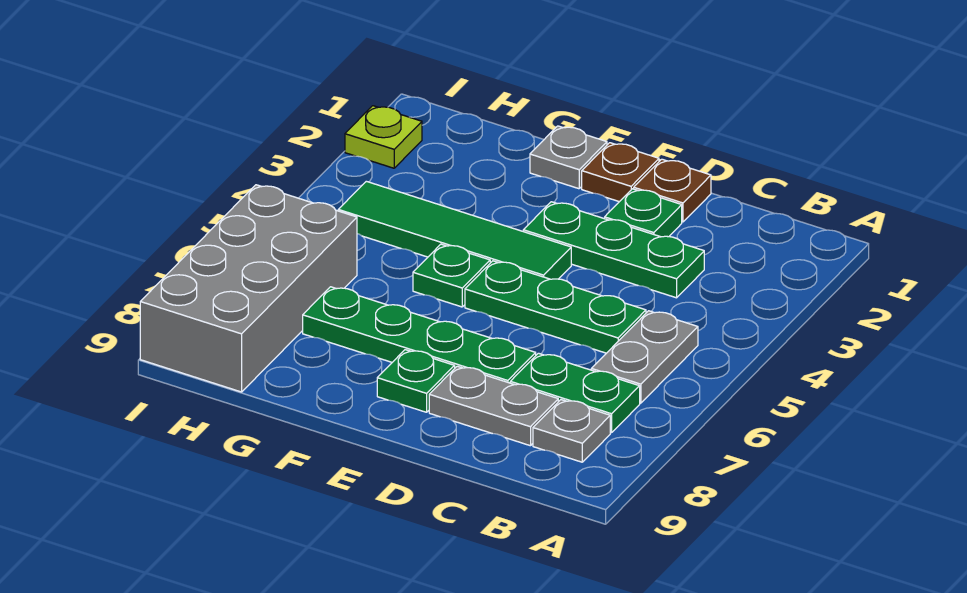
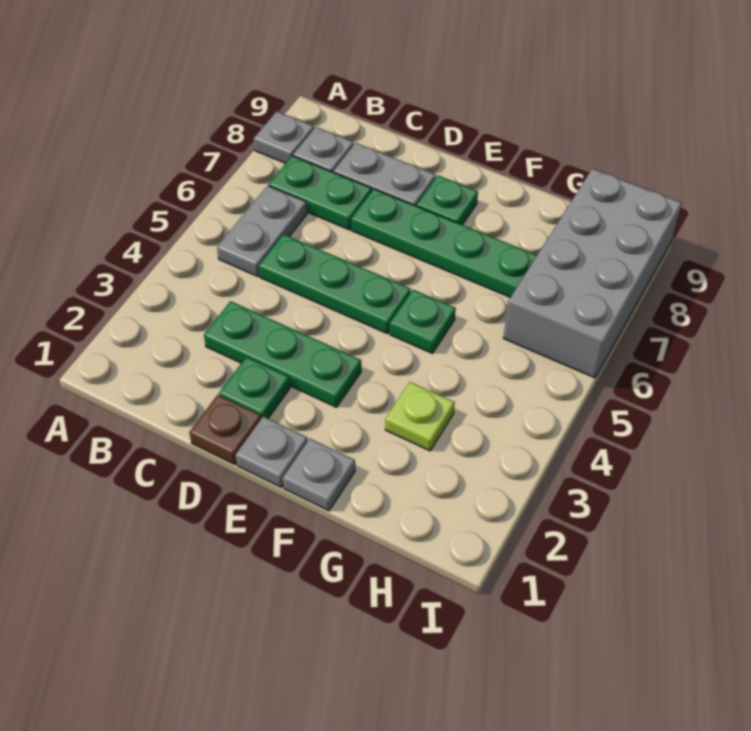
none -> grey 1x1 plate [254,111,314,163]
brown 1x1 plate [582,143,659,202] -> grey 1x1 plate [235,416,308,487]
green 1x4 tile [338,181,571,279] -> none
lime 1x1 plate [345,106,422,168] -> lime 1x1 plate moved to [385,382,455,451]

